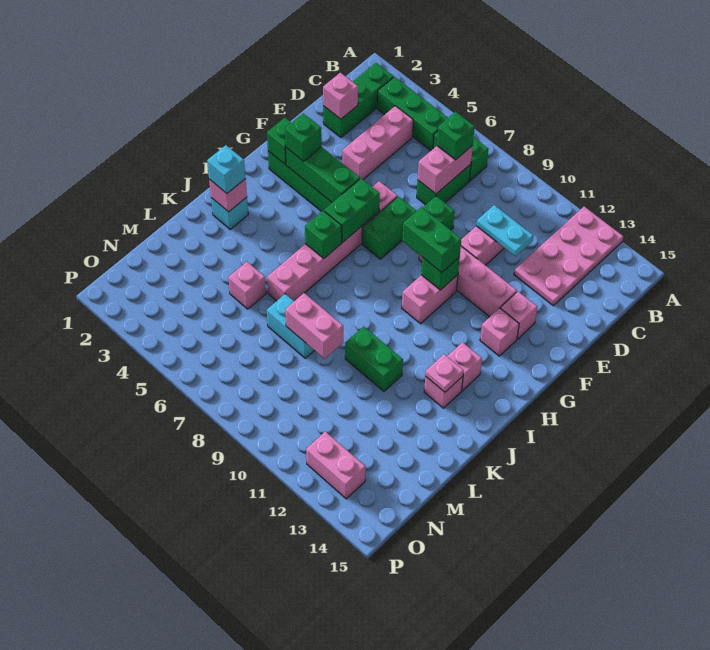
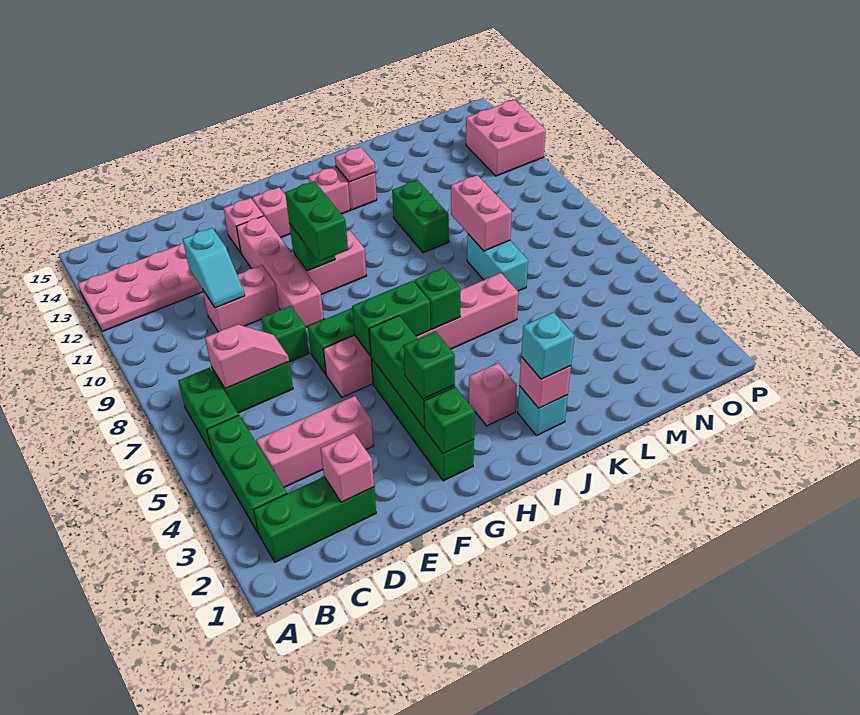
pink 1x2 brick [418,146,473,194] -> pink 1x2 slope [205,324,289,389]
green 1x1 brick [437,112,475,160] -> none
cyan 1x2 plate [476,205,533,256] -> cyan 1x2 slope [183,228,245,308]
pink 1x1 brick [228,262,266,309] -> pink 1x1 brick moved to [469,363,517,426]
pink 1x2 brick [306,432,366,499] -> pink 2x2 brick [466,100,546,176]

